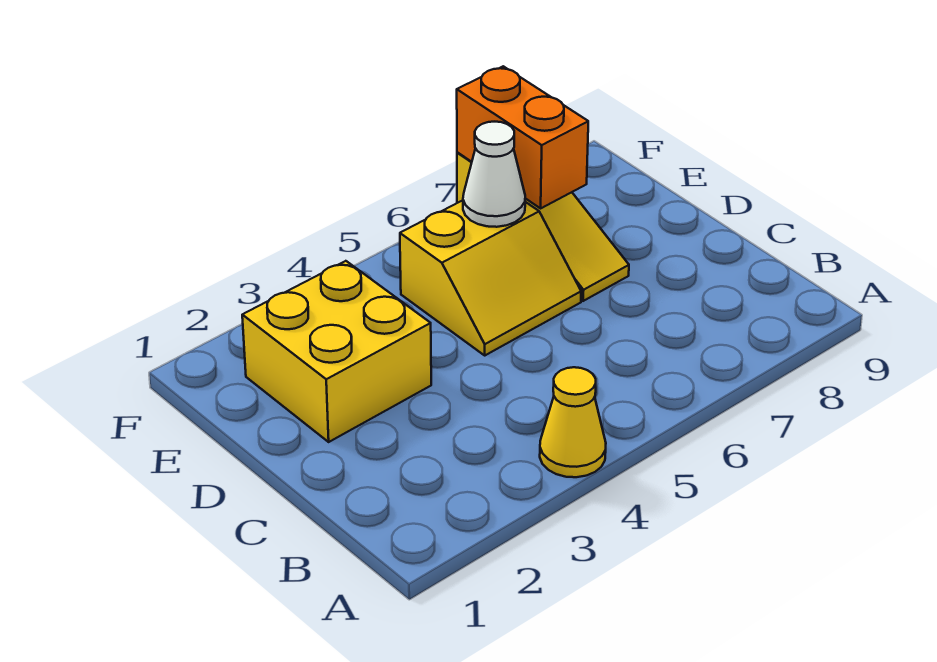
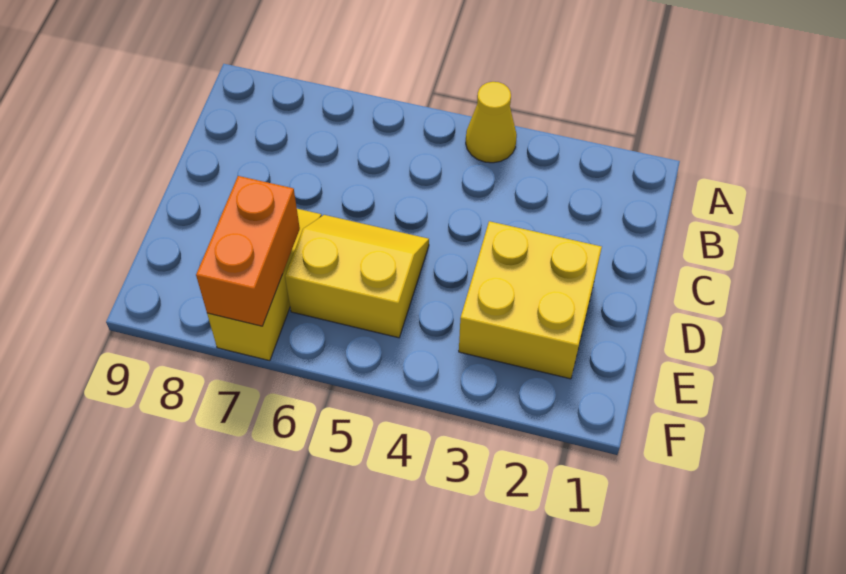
white 1x1 cone [463,122,525,227] -> none

